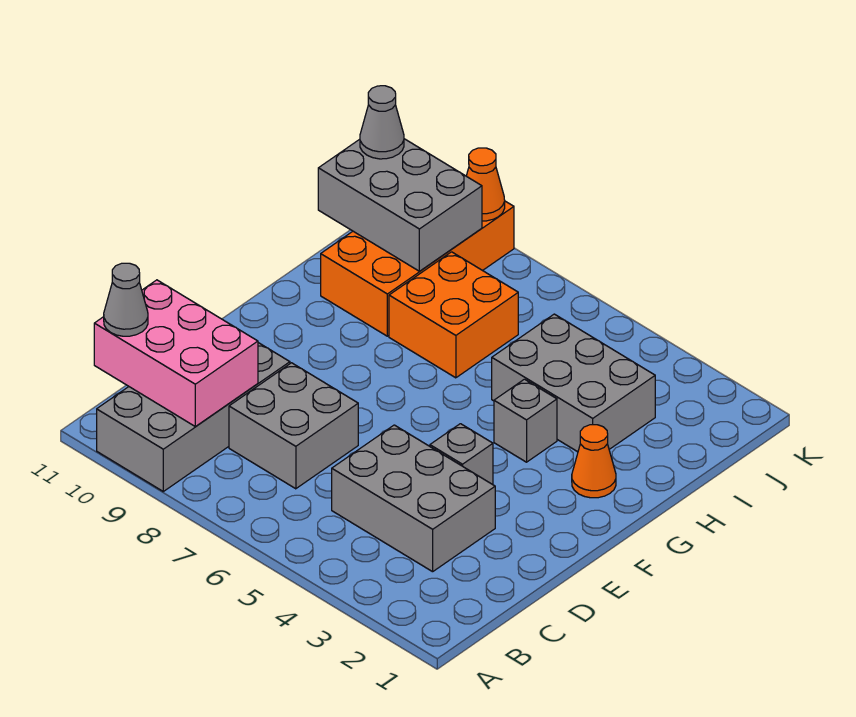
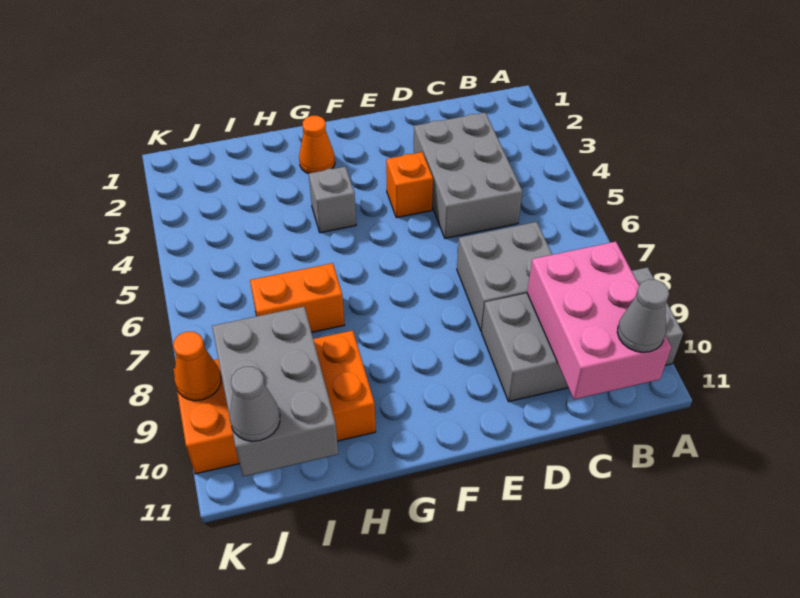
grey 1x1 brick [430,424,493,485] -> orange 1x1 brick [386,152,433,218]
grey 2x3 brick [492,314,655,452] -> none
orange 2x2 brick [389,252,518,378] -> orange 1x2 brick [250,263,344,332]

